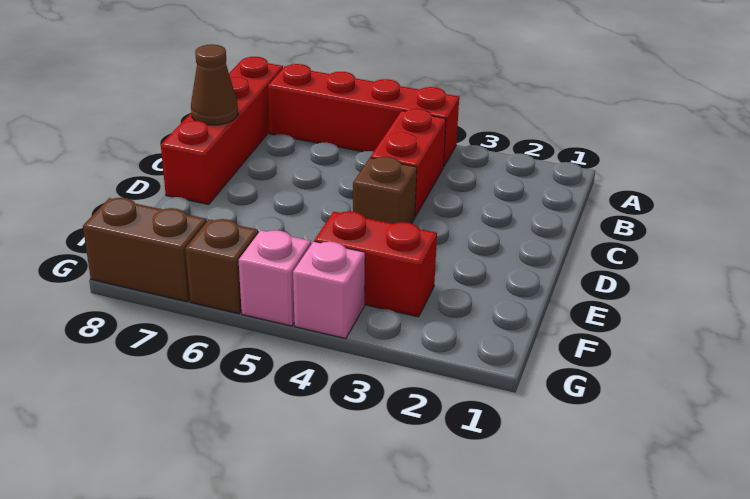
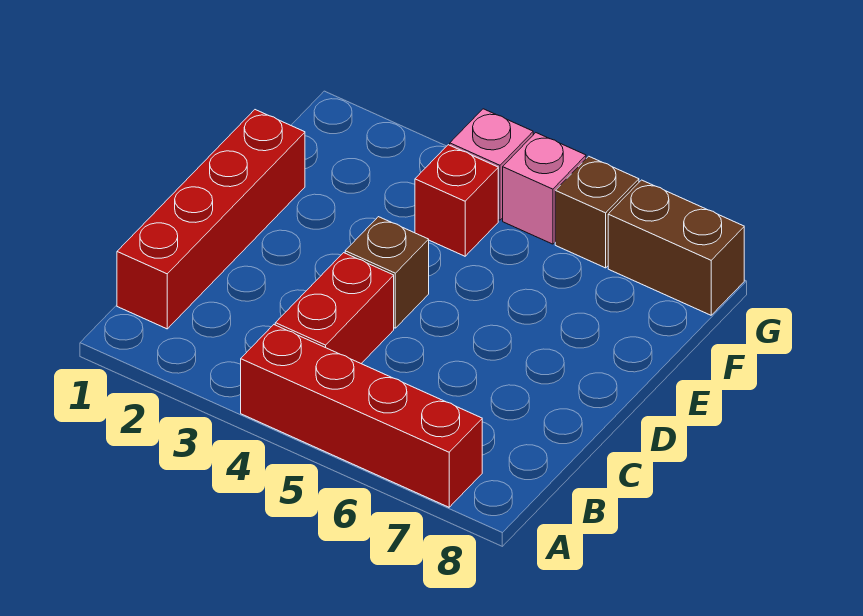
red 1x4 brick [161,57,283,205] -> red 1x4 brick moved to [117,110,305,329]
brown 1x1 cone [191,44,238,125] -> none
red 1x2 brick [314,211,437,317] -> red 1x1 brick [415,145,498,256]

